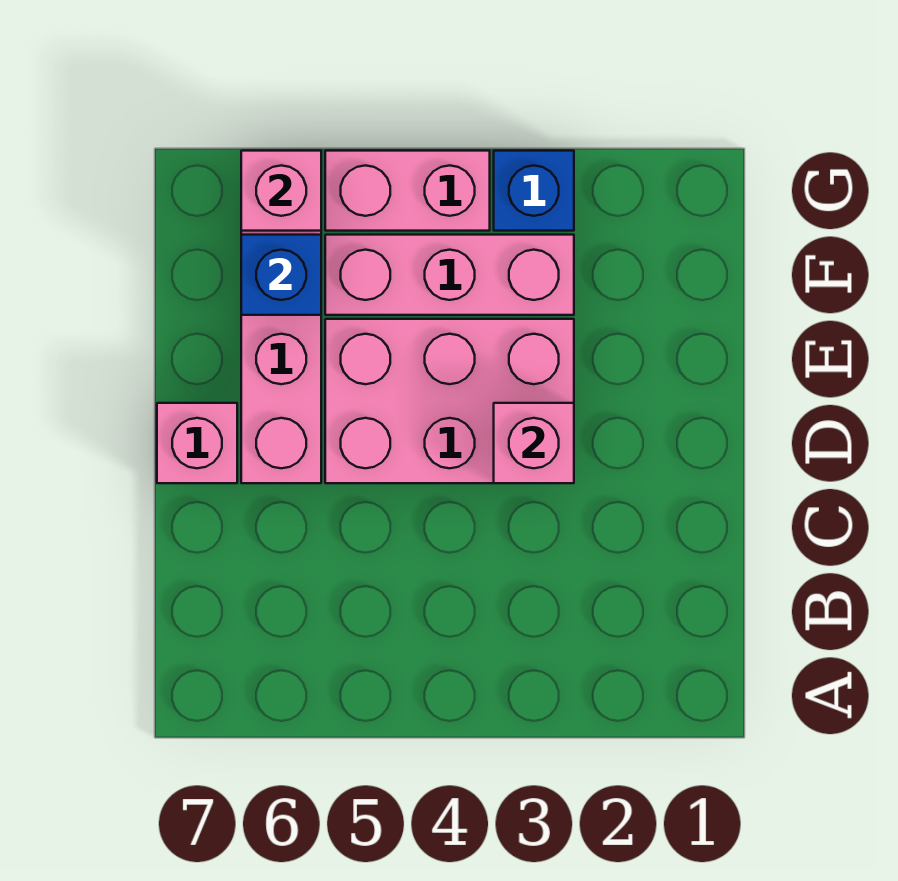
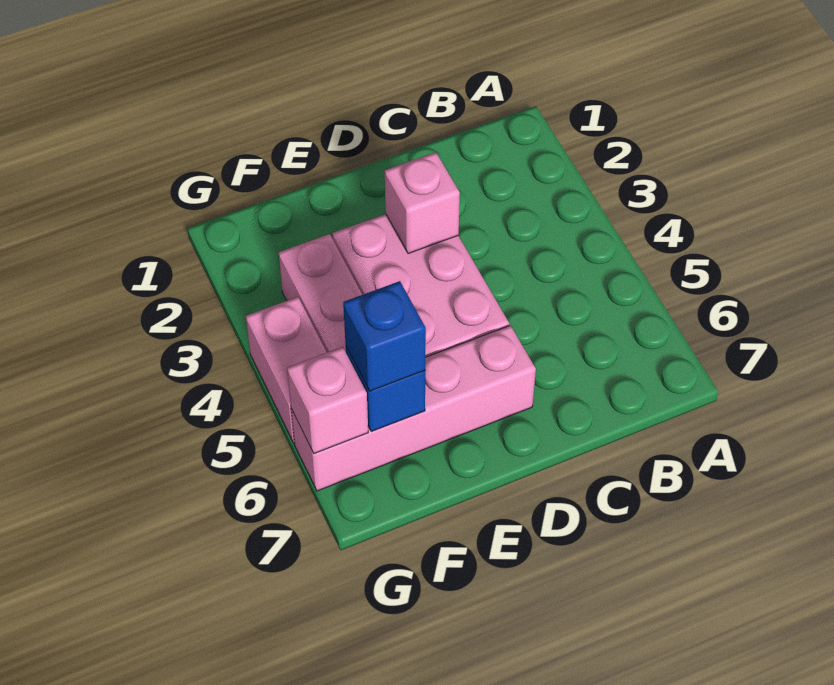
pink 1x1 brick [157,403,237,483] -> none
blue 1x1 brick [494,151,574,231] -> blue 1x1 brick moved to [343,281,426,391]

